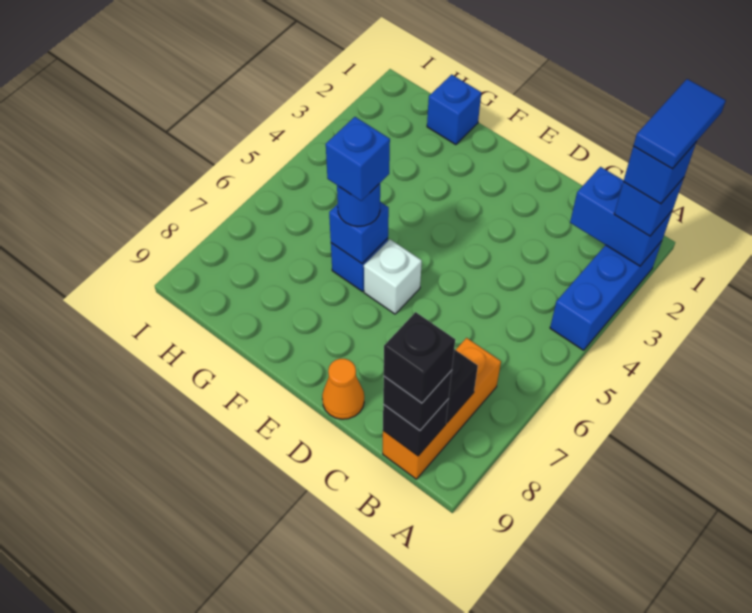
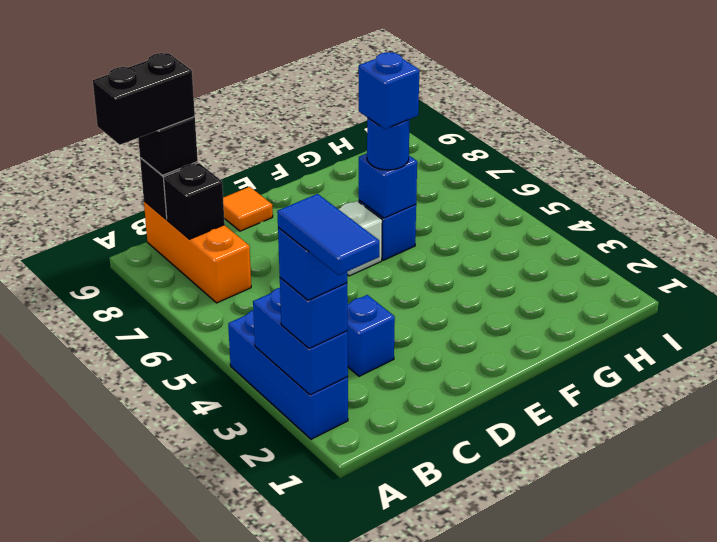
blue 1x2 brick [570,167,672,266] -> blue 1x2 brick turned to [253,288,348,395]
black 1x1 brick [384,312,455,403] -> black 1x2 brick [93,53,195,145]
orange 1x1 cone [322,359,364,419] -> orange 1x1 tile [223,187,273,231]
blue 1x1 brick [427,75,481,145] -> blue 1x1 brick moved to [348,295,395,376]

